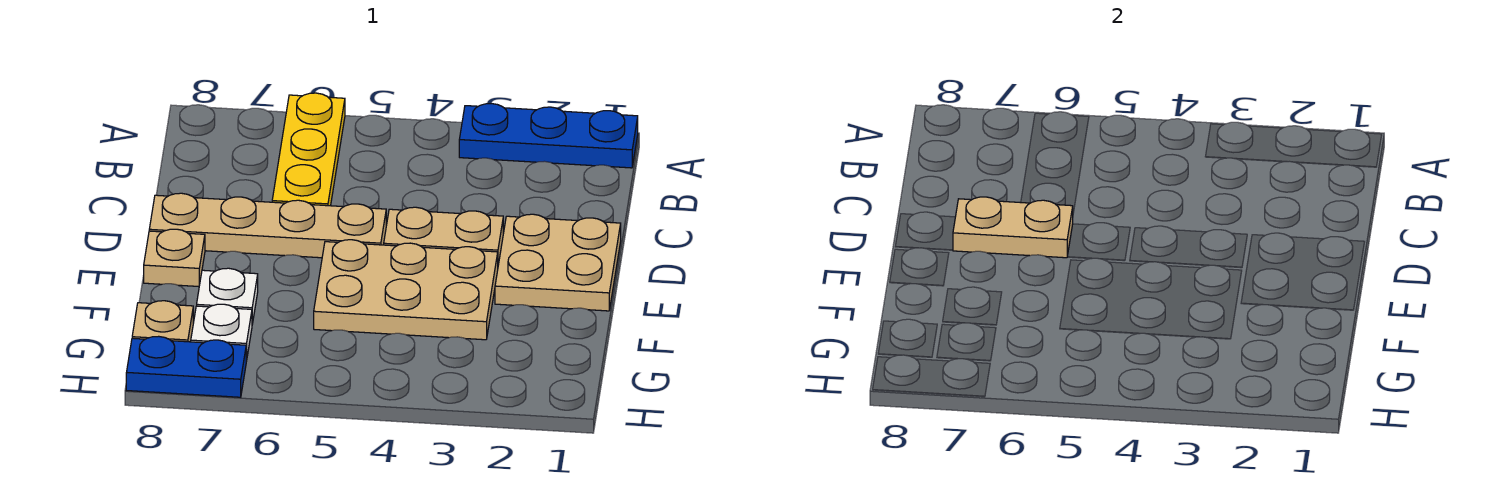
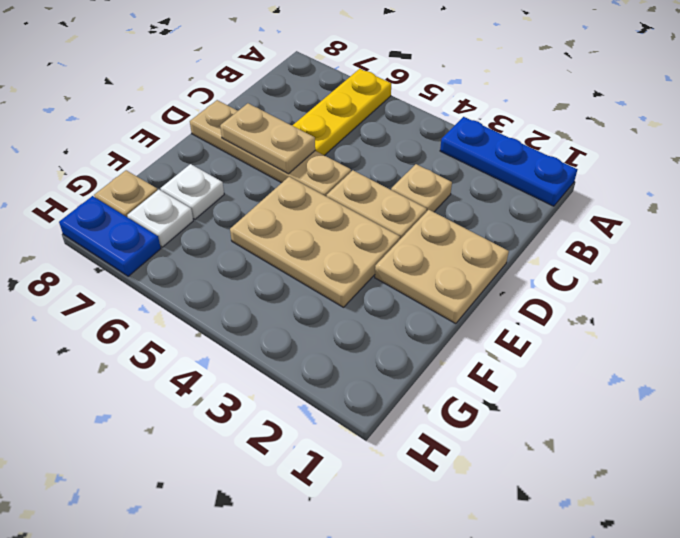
tan 1x1 plate [144,229,205,286] -> tan 1x1 plate moved to [391,164,452,212]

